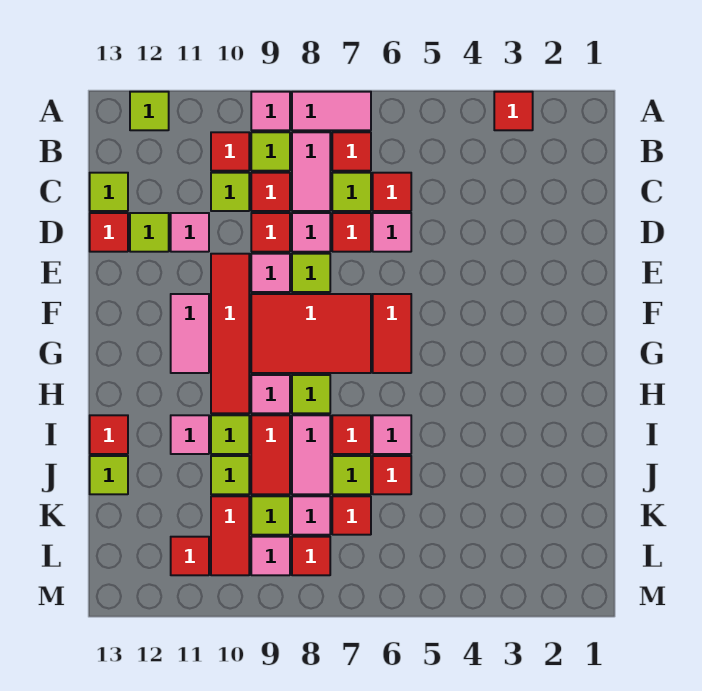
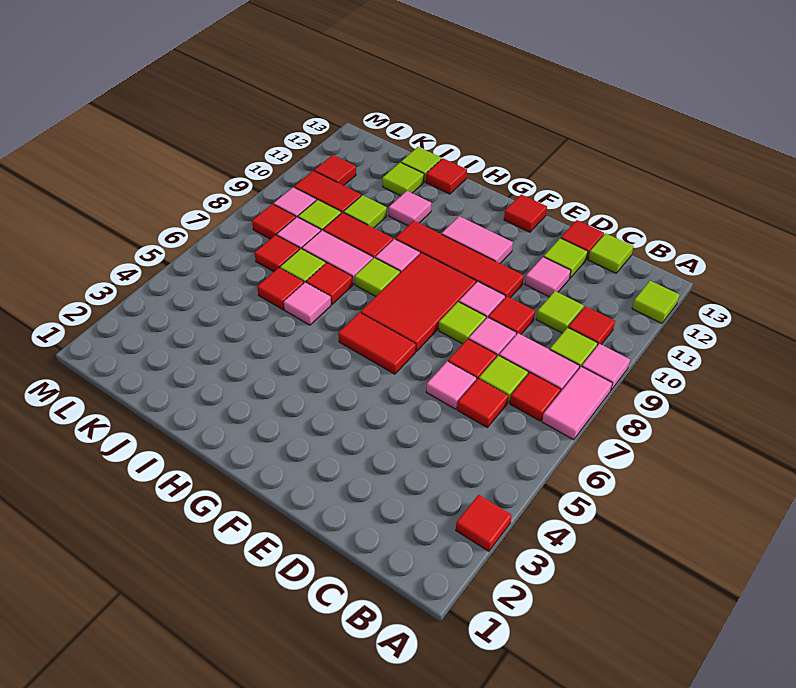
red 1x1 tile [251,173,290,211] -> red 1x1 tile moved to [504,194,547,232]
lime 1x1 tile [211,415,249,454] -> lime 1x1 tile moved to [382,162,424,196]

